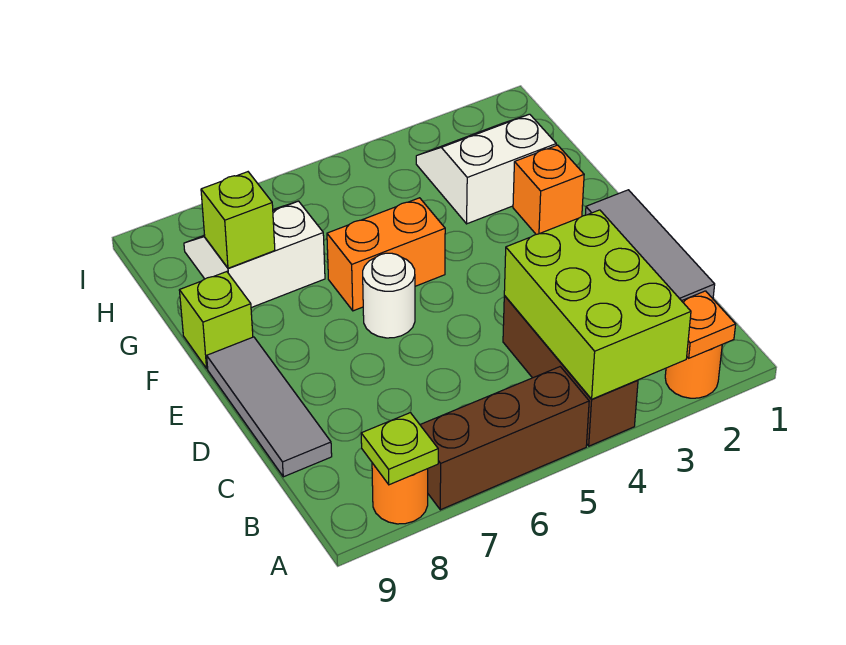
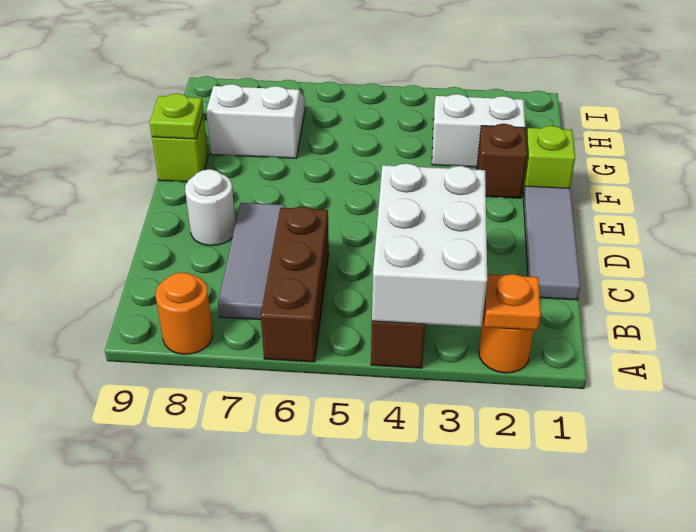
lime 2x3 brick [504,210,691,399] -> white 2x3 brick [372,163,487,327]
brown 1x3 brick [420,367,589,510] -> brown 1x3 brick turned to [261,207,329,362]
lime 1x1 plate [361,413,438,485] -> lime 1x1 plate moved to [150,94,203,139]
grey 1x3 tile [207,337,332,477] -> grey 1x3 tile moved to [218,203,285,320]
white 1x1 round brick [363,253,415,338] -> white 1x1 round brick moved to [185,169,236,246]
orange 1x1 brick [513,145,584,234] -> brown 1x1 brick [477,124,527,198]
orange 1x2 brick [327,198,445,311] -> none
lime 1x1 brick [201,172,275,268] -> lime 1x1 brick moved to [523,126,575,197]

